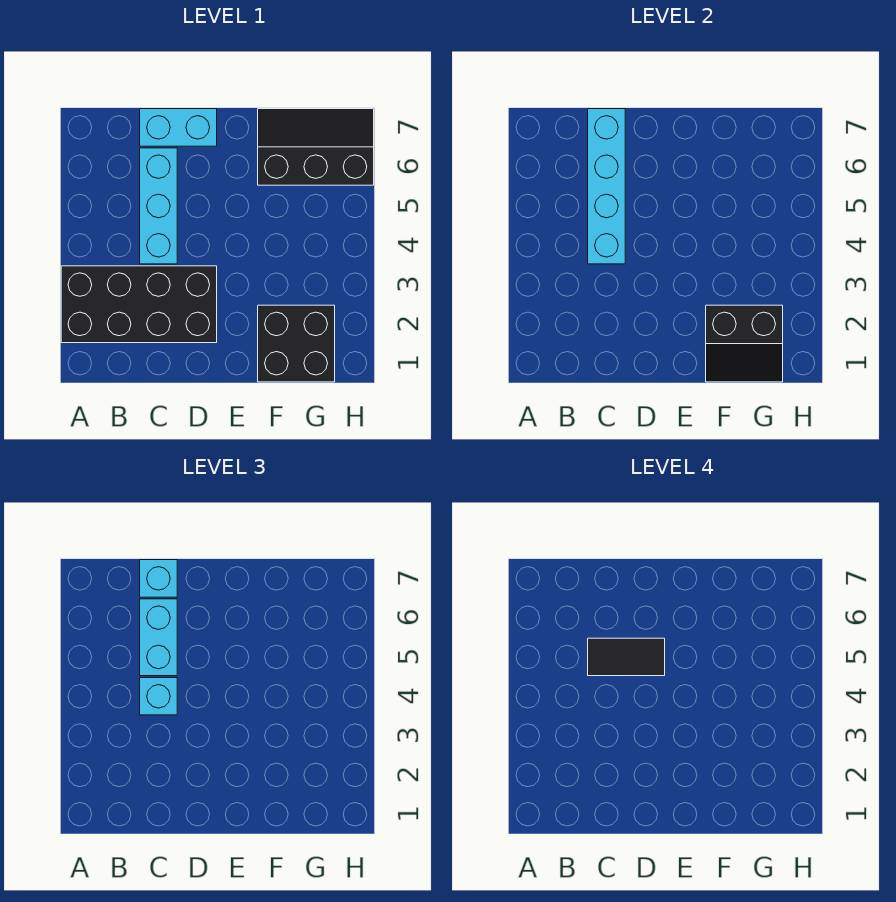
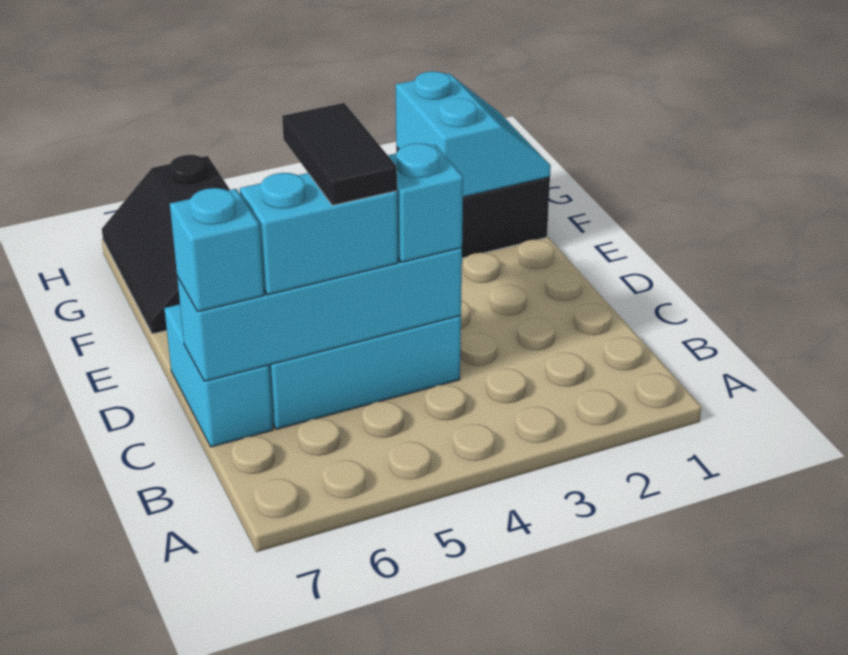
black 2x4 brick [61,266,217,343] -> none
black 2x2 slope [706,305,783,382] -> cyan 2x2 slope [396,71,551,197]

